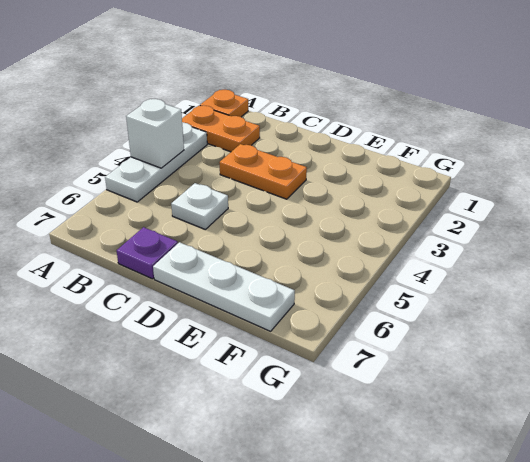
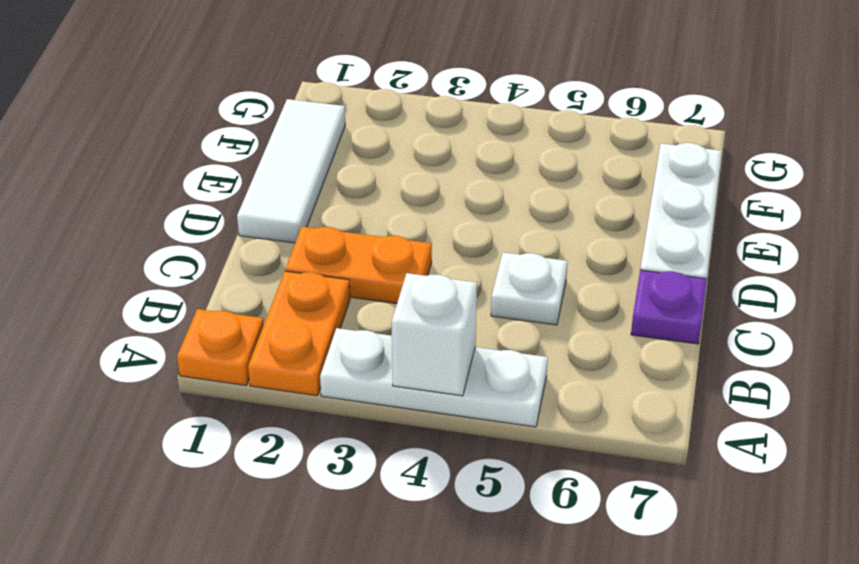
orange 1x2 plate [219,144,307,199] -> orange 1x2 plate turned to [285,227,432,303]
none -> white 1x3 tile [237,99,345,243]

